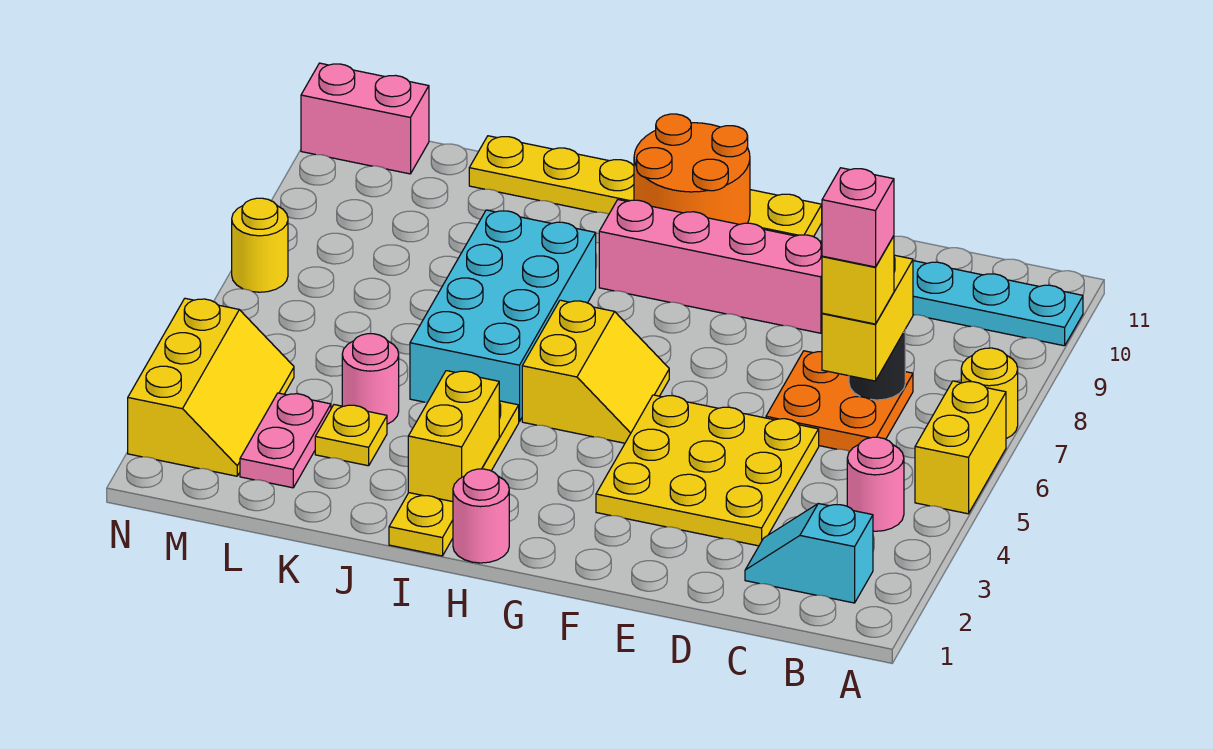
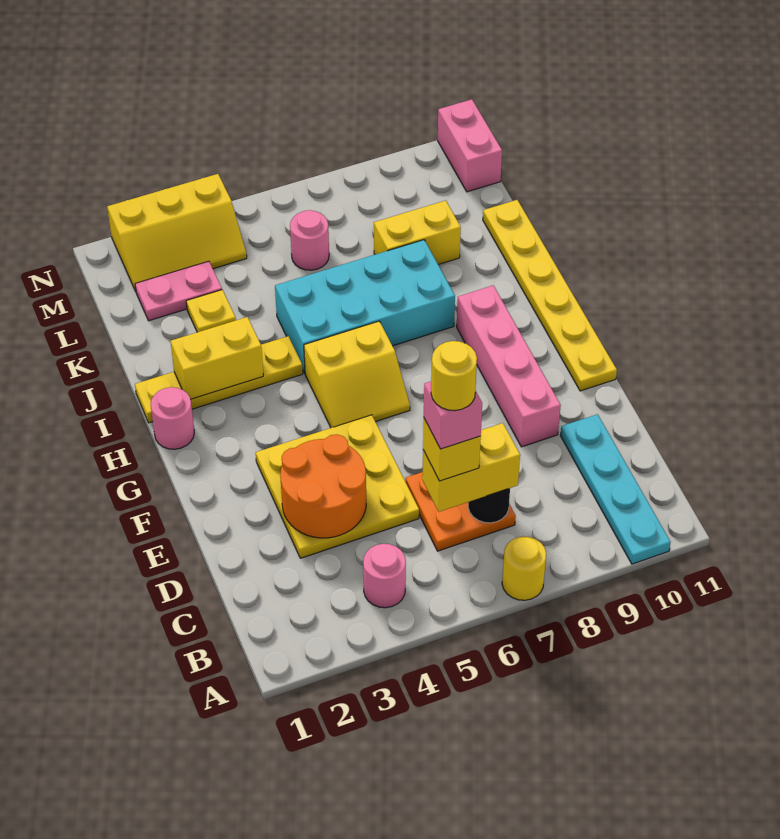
yellow 1x2 brick [915,381,1006,514] -> yellow 1x2 brick moved to [374,201,461,265]
cyan 1x2 slope [745,504,873,603] -> none
orange 2x2 round brick [634,114,750,224] -> orange 2x2 round brick moved to [280,434,366,538]
pink 1x1 round brick [342,334,399,424] -> pink 1x1 round brick moved to [290,210,329,270]
yellow 1x1 round brick [232,198,288,292] -> yellow 1x1 round brick moved to [431,341,477,411]

